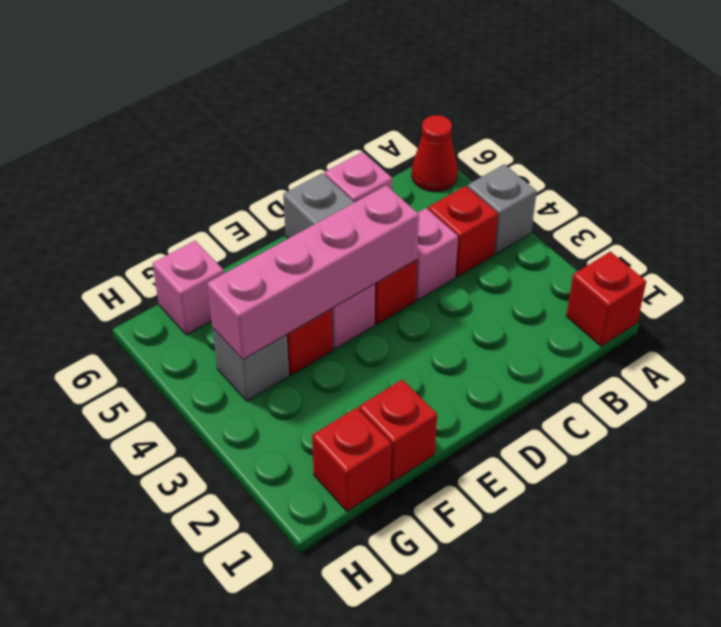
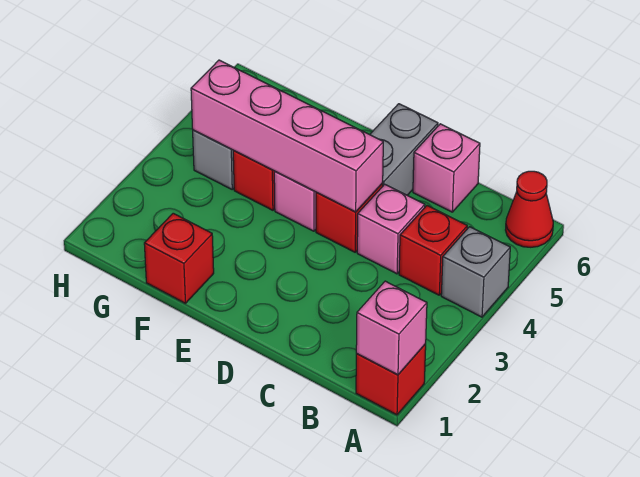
red 1x1 brick [312,408,391,511] -> none
pink 1x1 brick [152,241,224,335] -> pink 1x1 brick moved to [356,281,427,375]

